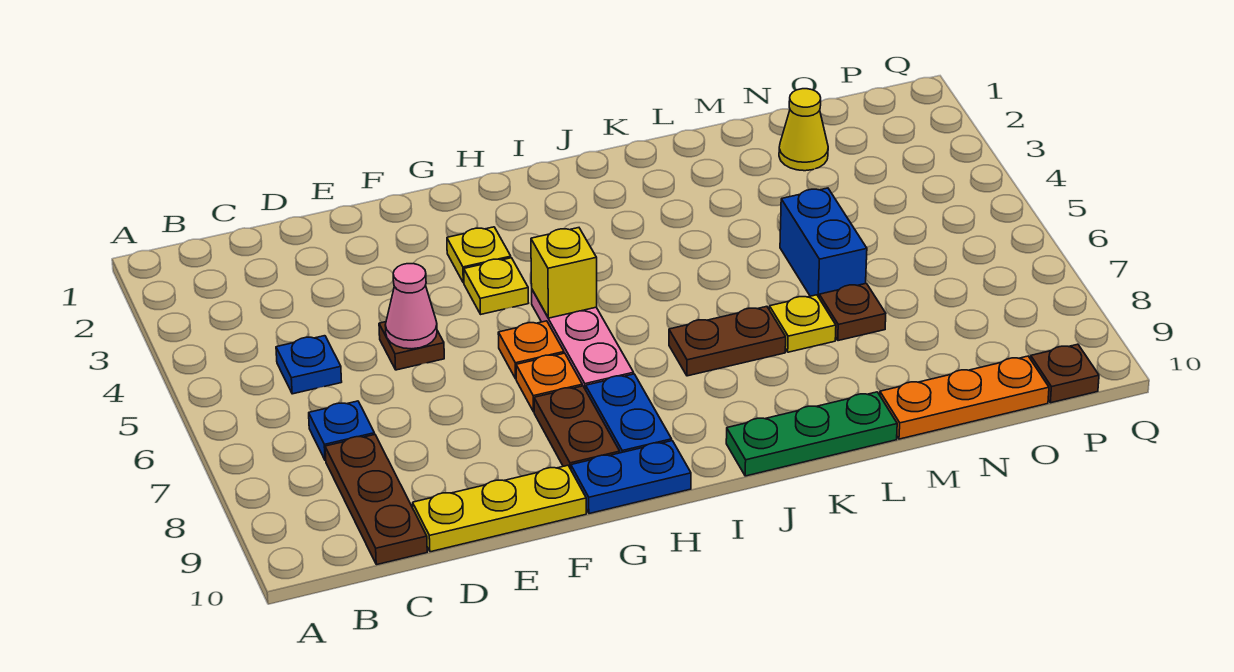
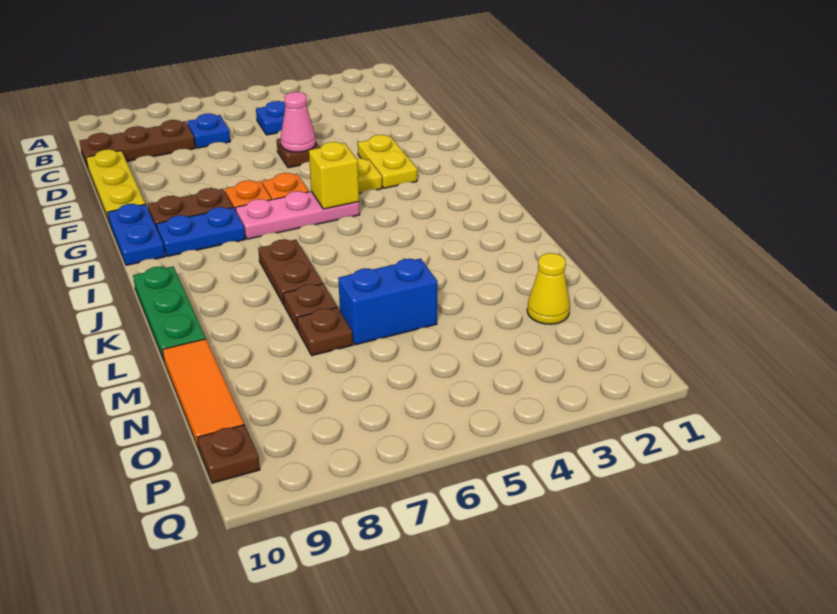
yellow 1x1 plate [447,227,511,283] -> yellow 1x2 plate [358,135,417,188]
yellow 1x1 plate [769,295,836,352] -> brown 1x1 plate [283,284,337,330]
orange 1x3 plate [880,356,1049,439] -> orange 1x3 tile [162,339,244,449]

